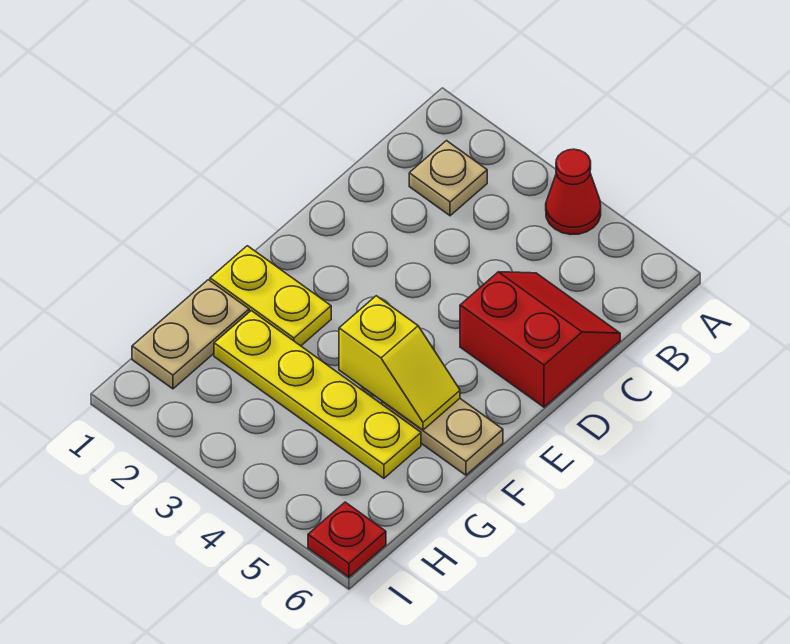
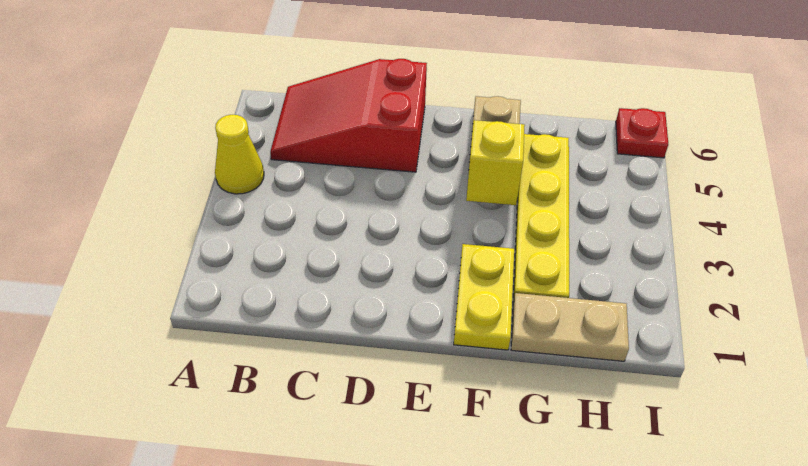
red 1x1 cone [546,149,601,235] -> yellow 1x1 cone [215,115,264,194]
tan 1x1 plate [409,141,487,216] -> none
red 2x2 slope [460,272,620,407] -> red 2x3 slope [270,59,427,172]

